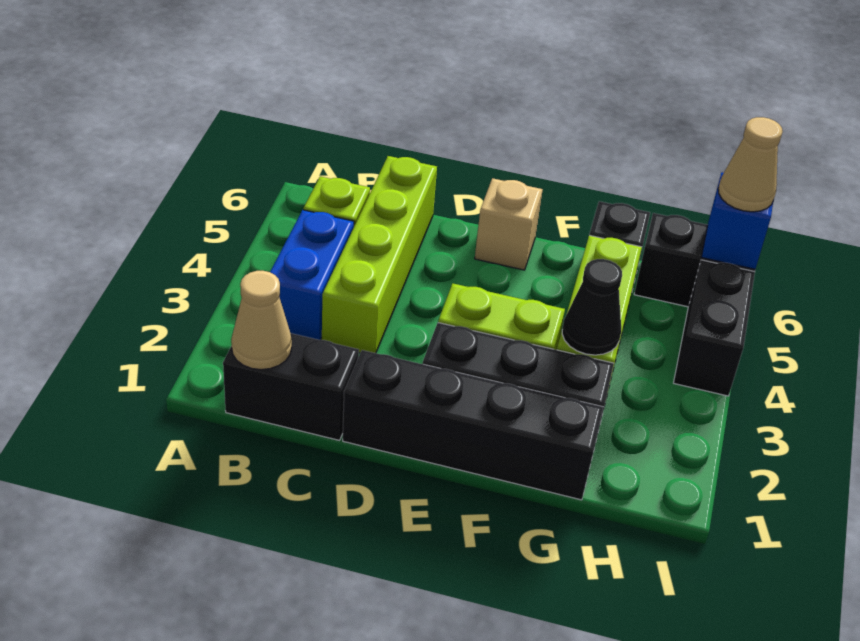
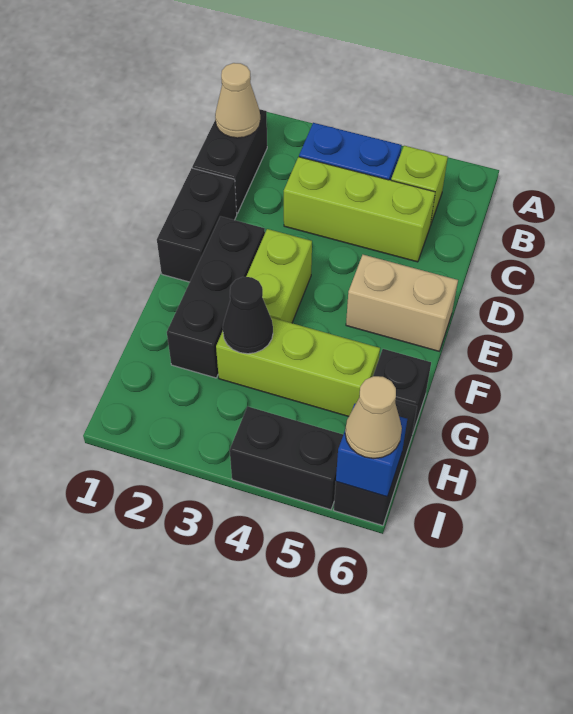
lime 1x4 brick [322,156,437,353] -> lime 1x3 brick [284,157,435,262]
black 1x4 brick [343,350,603,500] -> black 1x2 brick [157,168,237,282]
tan 1x1 brick [475,178,543,270] -> tan 1x2 brick [346,255,458,351]

